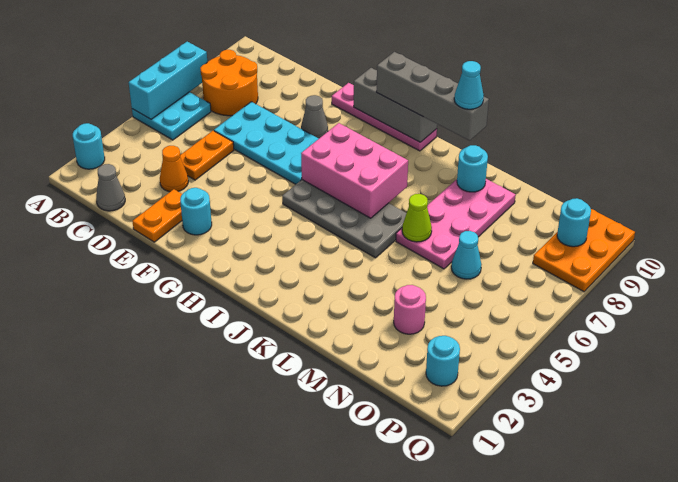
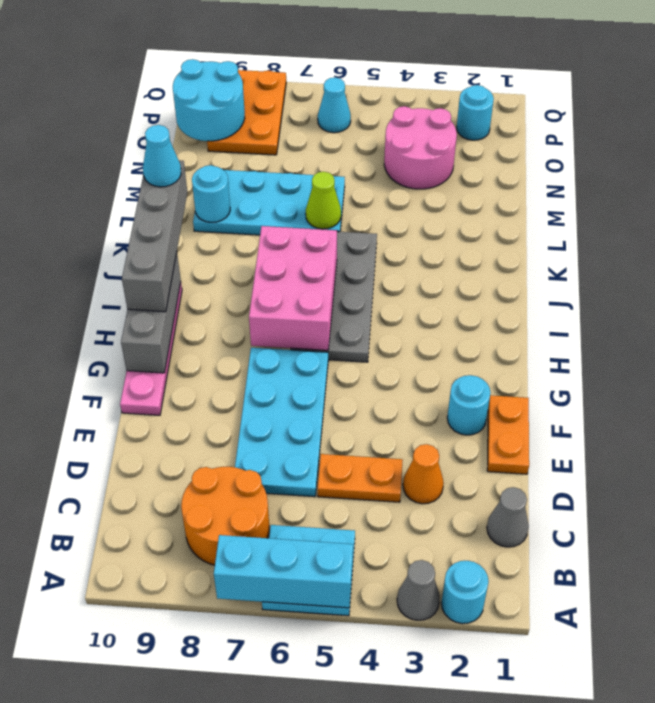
orange 1x2 plate [132,189,182,242] -> orange 1x2 plate turned to [487,395,529,474]
grey 1x1 cone [301,95,328,138] -> grey 1x1 cone moved to [397,560,440,620]
pink 2x4 plate [396,179,516,269] -> cyan 2x4 plate [193,170,345,235]
pink 1x1 round brick [394,285,426,334] -> pink 2x2 round brick [384,106,457,189]
cyan 1x1 cone [451,231,482,279] -> cyan 1x1 cone moved to [318,78,351,133]
orange 2x3 plate [533,209,635,292] -> orange 2x3 plate turned to [207,70,286,155]
cyan 1x1 round brick [557,198,591,247] -> cyan 2x2 round brick [173,59,245,141]

